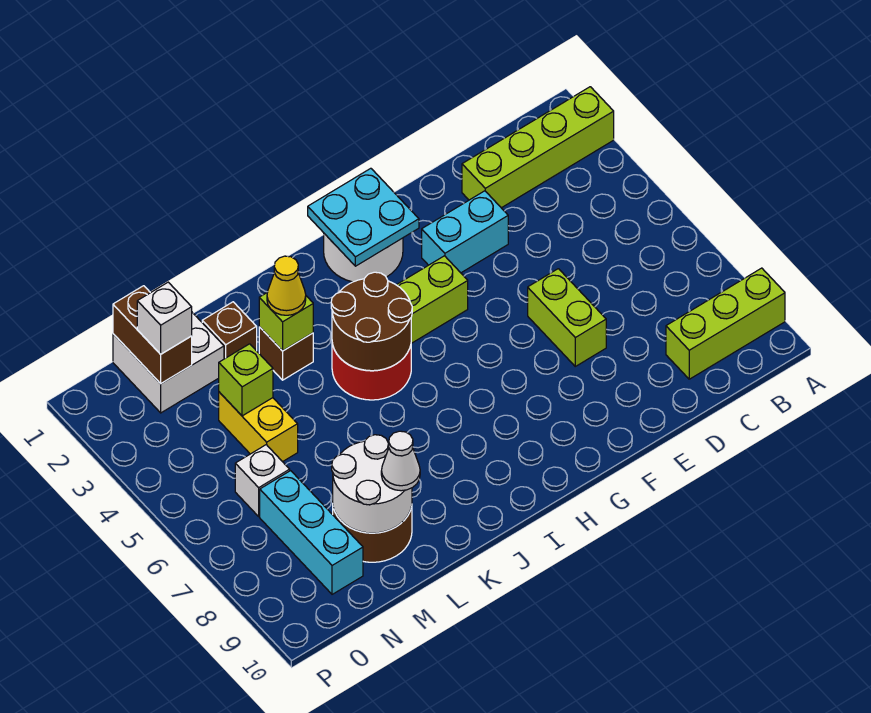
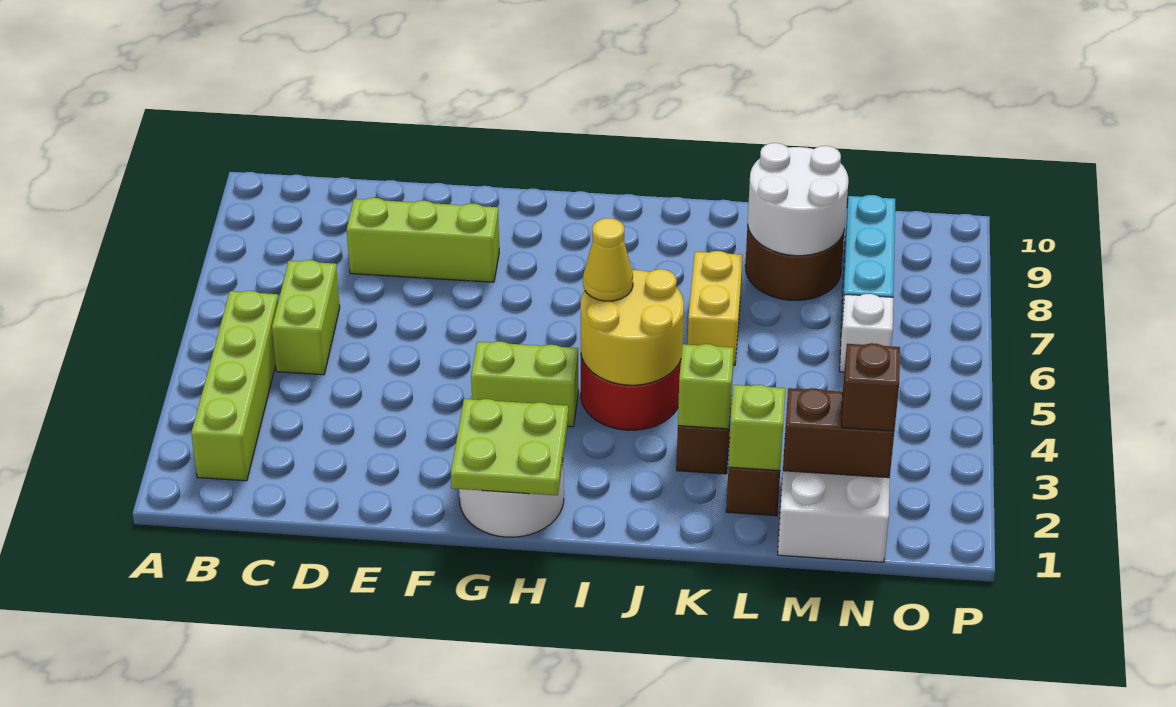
lime 1x4 brick [462,87,614,208] -> lime 1x4 brick turned to [191,291,278,481]
lime 1x3 brick [666,268,785,379] -> lime 1x3 brick moved to [347,198,499,282]
cyan 1x2 brick [422,191,508,273] -> none
lime 1x2 brick [528,269,606,366] -> lime 1x2 brick moved to [272,260,340,375]
cyan 2x2 plate [308,168,419,266] -> lime 2x2 plate [451,399,568,495]
brown 2x2 round brick [331,272,412,371] -> yellow 2x2 round brick [581,269,684,385]
yellow 1x1 cone [267,256,306,315] -> yellow 1x1 cone moved to [583,218,633,301]
white 1x1 cone [381,431,420,491] -> none
yellow 1x2 brick [219,392,298,462] -> yellow 1x2 brick moved to [688,251,743,365]
lime 1x1 brick [219,344,273,416] -> lime 1x1 brick moved to [729,385,785,471]
brown 1x2 brick [113,286,192,384] -> brown 1x2 brick turned to [783,388,894,478]
white 1x1 brick [137,282,192,354] -> brown 1x1 brick [842,343,900,431]

